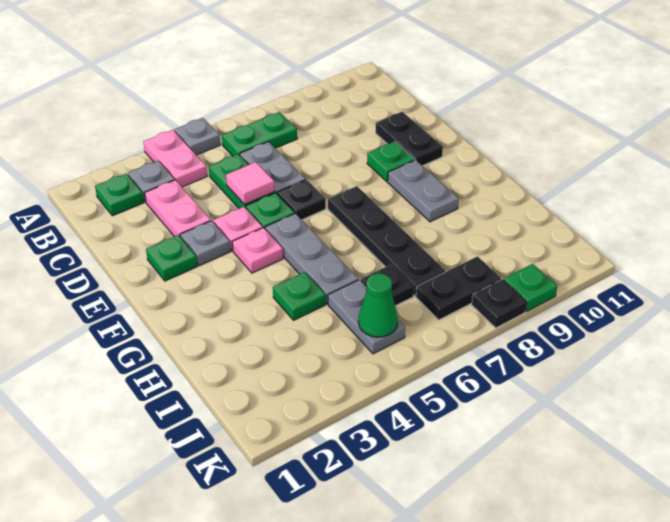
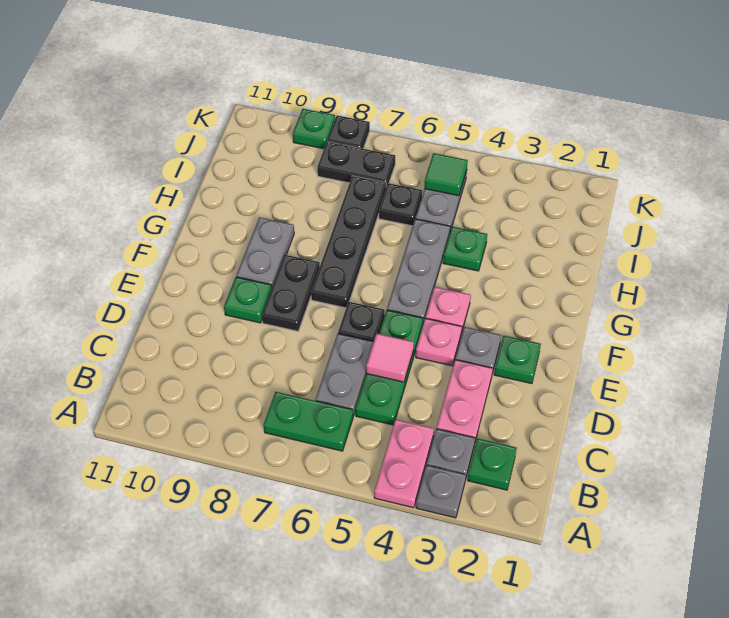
grey 1x1 plate [174,118,220,155] -> grey 1x1 plate moved to [416,465,466,518]
black 1x2 plate [376,112,443,166] -> black 1x2 plate moved to [262,255,320,331]
green 1x1 cone [358,273,398,337] -> green 1x1 tile [425,153,468,196]

